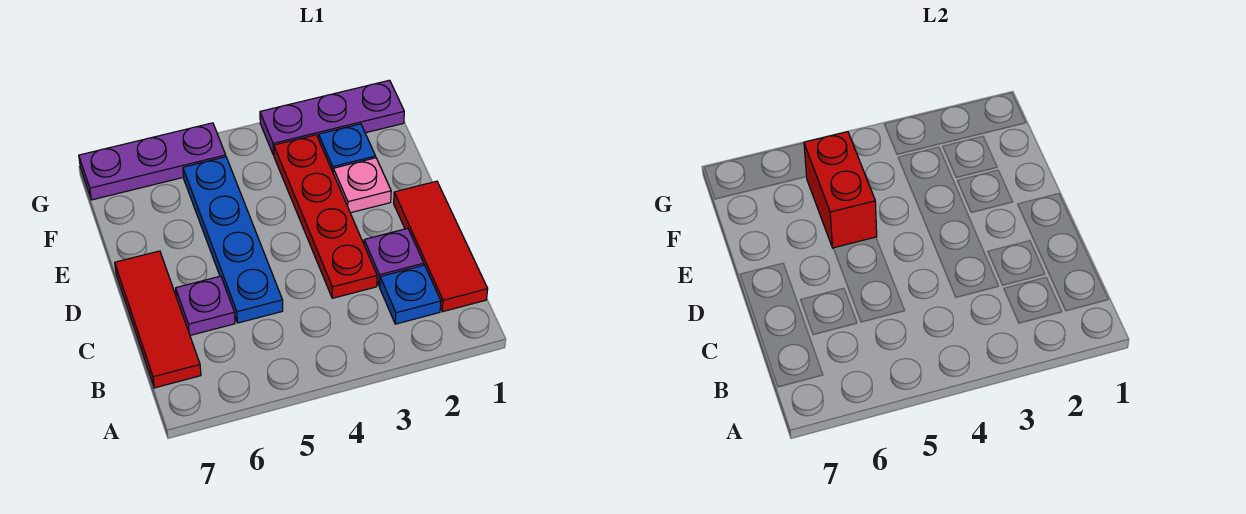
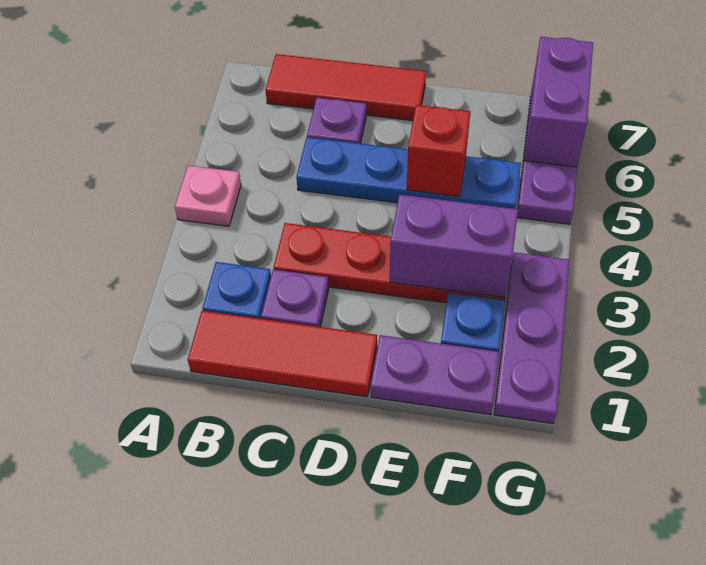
none -> purple 1x2 plate [371,335,499,415]
pink 1x1 plate [333,158,391,213] -> pink 1x1 plate moved to [175,165,241,226]
none -> purple 1x2 brick [390,194,518,297]
red 1x2 brick [804,132,877,248] -> red 1x1 brick [407,105,470,197]
none -> purple 1x2 brick [524,37,593,167]

